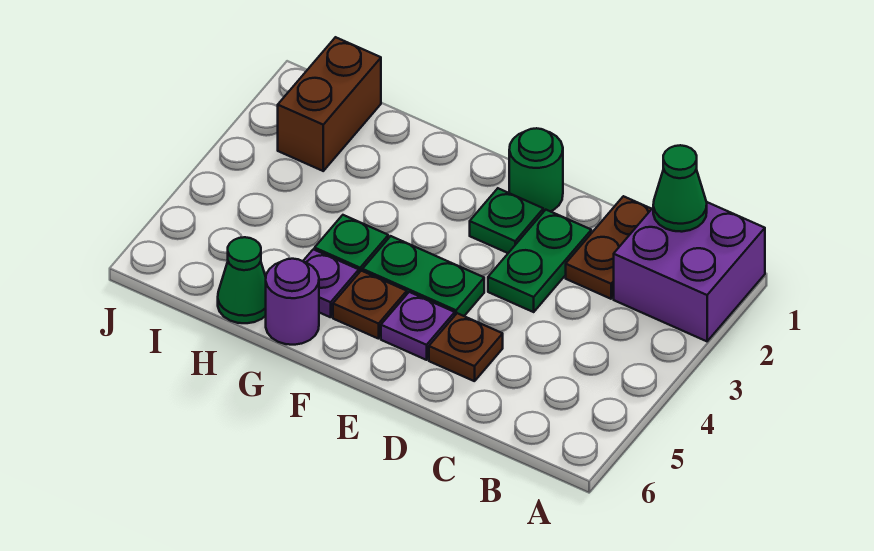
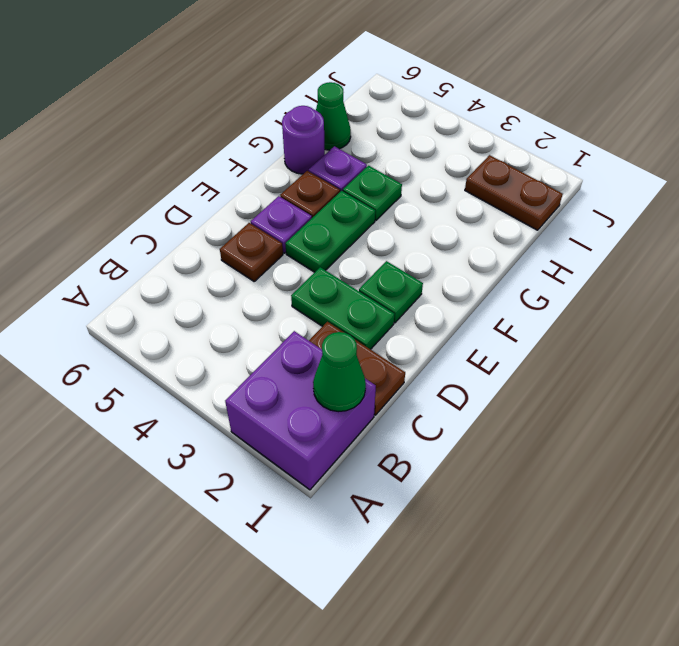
green 1x1 round brick [509,128,563,212] -> none
brown 1x2 brick [278,37,381,171] -> brown 1x2 plate [465,155,563,230]

